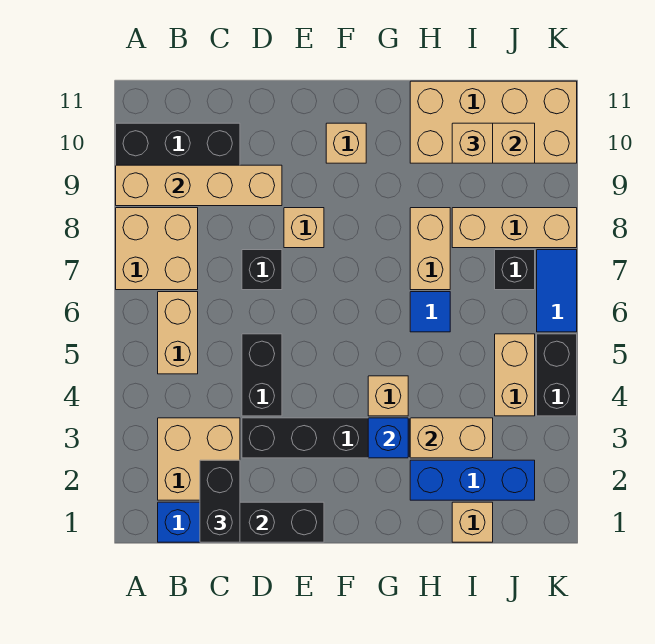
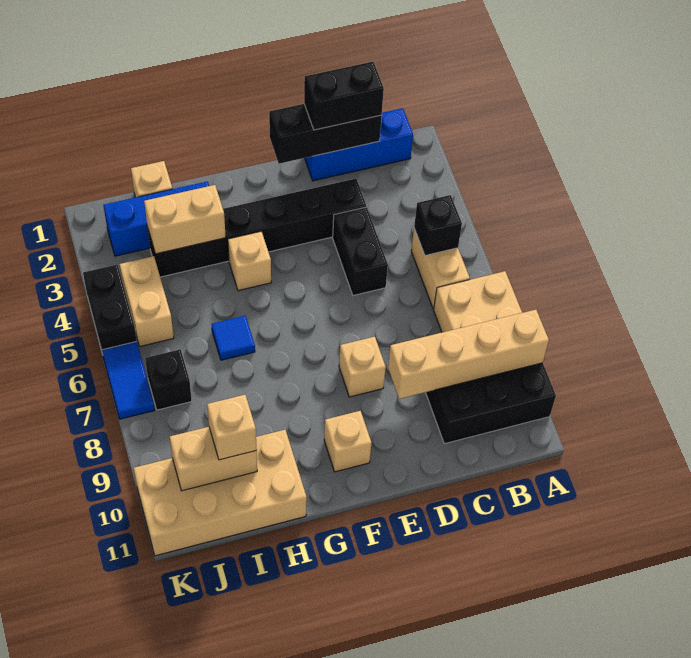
tan 2x2 brick [158,418,240,500] -> none
black 1x2 brick [200,460,240,542] -> black 1x2 brick turned to [304,62,384,130]
black 1x1 brick [242,250,282,290] -> black 1x1 brick moved to [414,195,462,256]
blue 1x1 brick [368,418,408,458] -> none
tan 1x2 brick [410,208,450,290] -> none
tan 1x3 brick [452,208,577,248] -> none

